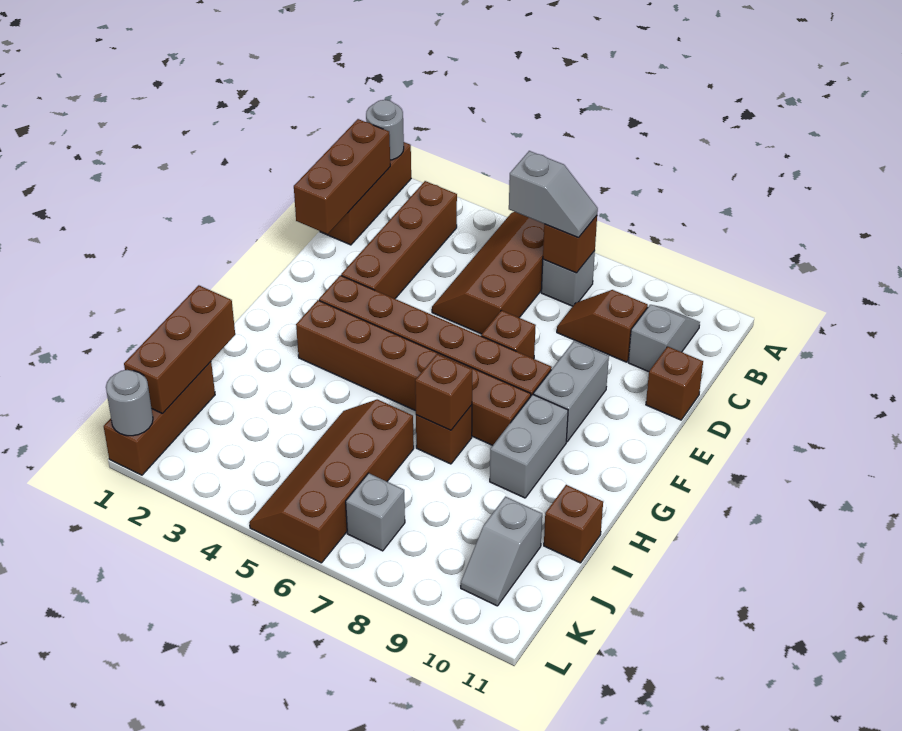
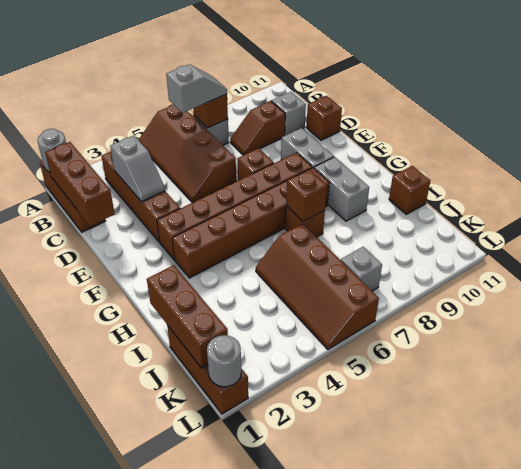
grey 1x2 slope [461,497,542,606] -> grey 1x2 slope moved to [110,136,165,202]

